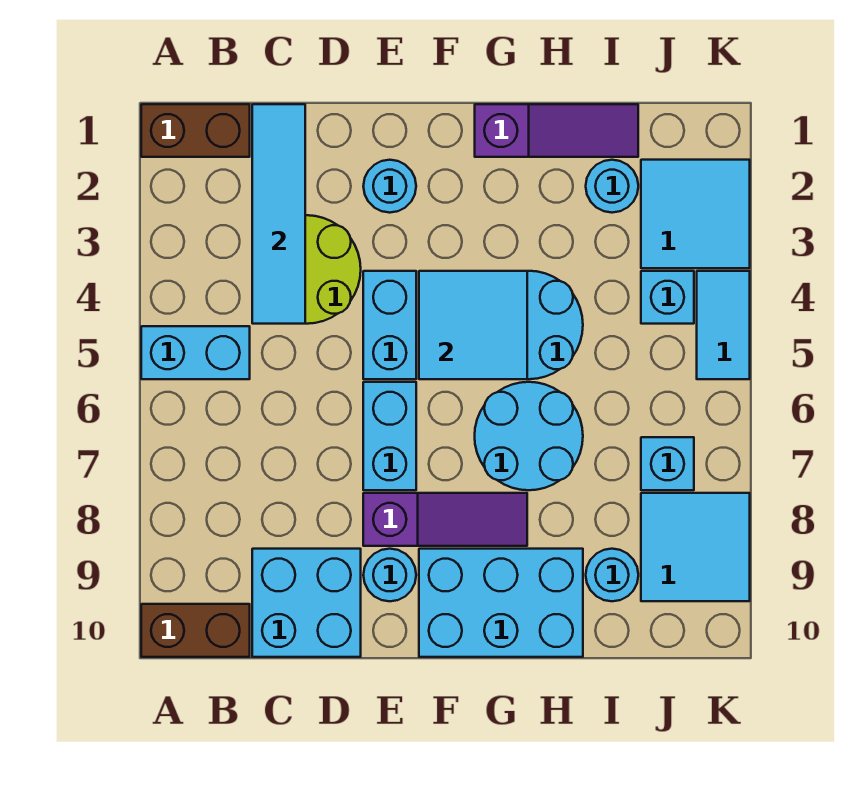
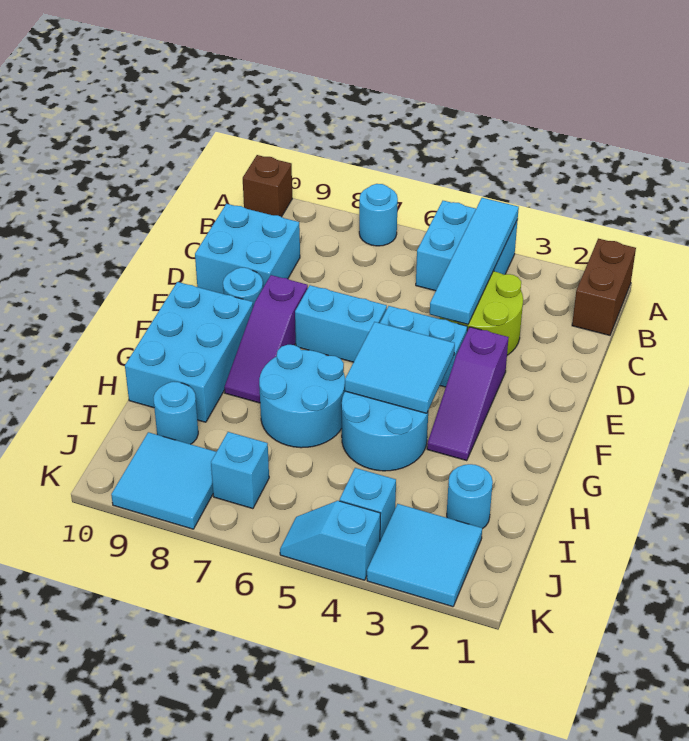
cyan 1x2 brick [141,326,250,379] -> cyan 2x2 brick [416,201,518,291]
brown 1x2 brick [141,604,250,657] -> brown 1x1 brick [243,155,292,217]
cyan 1x4 tile [252,104,305,324] -> cyan 1x4 tile turned to [430,198,519,324]
cyan 1x1 round brick [363,160,416,213] -> cyan 1x1 round brick moved to [359,184,398,246]
purple 1x3 slope [475,104,638,157] -> purple 1x3 slope moved to [427,327,509,461]
cyan 1x2 tile [697,271,750,379] -> cyan 1x2 slope [280,501,381,580]

